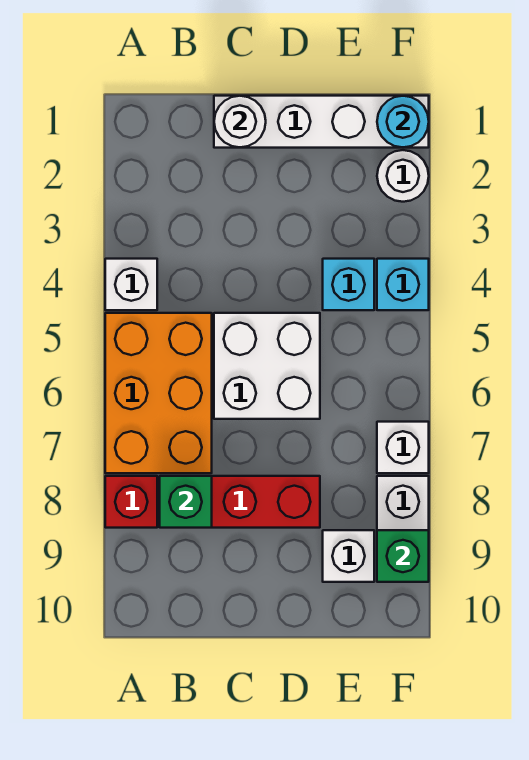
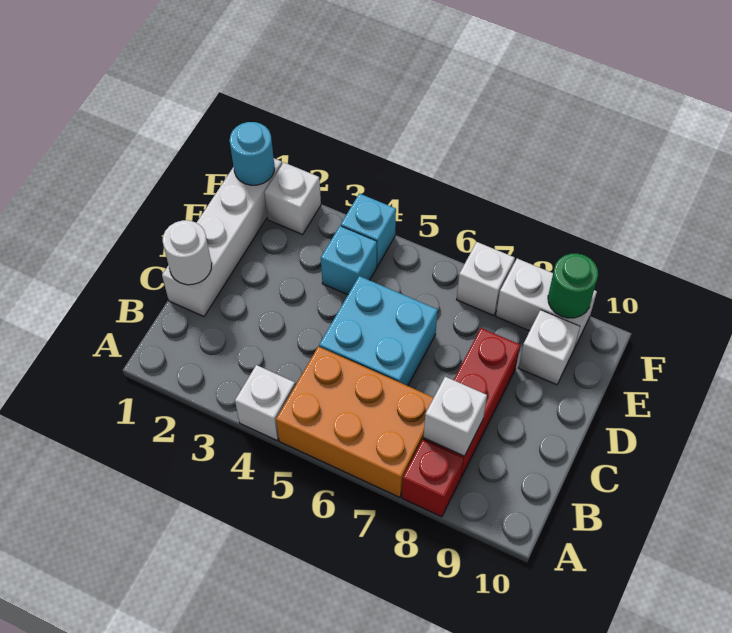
green 1x1 brick [160,476,212,528] -> white 1x1 brick [424,377,487,456]
white 2x2 brick [214,313,320,419] -> cyan 2x2 brick [319,276,438,386]
white 1x1 round brick [377,150,429,202] -> white 1x1 brick [264,163,321,235]
green 1x1 brick [377,530,429,582] -> green 1x1 round brick [548,254,598,318]

